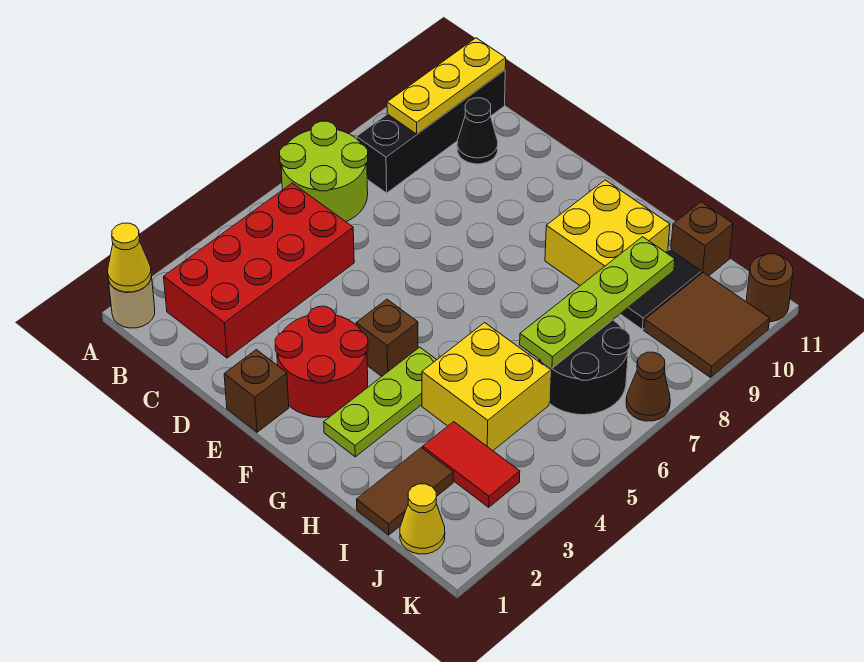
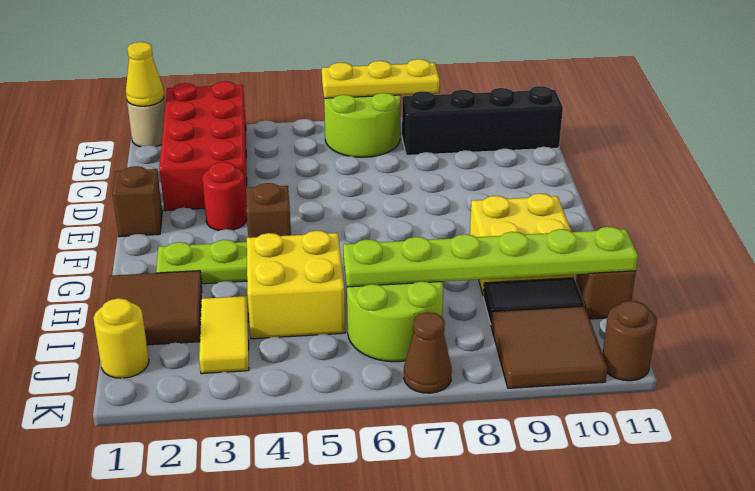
red 2x4 brick [164,183,354,358] -> red 2x4 brick turned to [159,81,247,211]
yellow 1x3 plate [387,38,506,134] -> yellow 1x3 plate moved to [322,59,440,98]
black 1x1 cone [457,98,498,164] -> none
red 2x2 round brick [275,306,368,417] -> red 1x1 round brick [202,162,247,231]
brown 1x2 tile [357,448,453,535] -> brown 2x2 tile [105,271,202,345]
red 1x2 tile [423,422,520,507] -> yellow 1x2 tile [199,296,249,374]
black 2x2 round brick [538,320,630,415] -> lime 2x2 round brick [347,282,443,362]
lime 1x4 plate [520,237,675,368] -> lime 1x6 plate [343,227,638,287]
yellow 1x1 cone [400,484,445,554] -> yellow 1x1 round brick [93,298,149,378]

